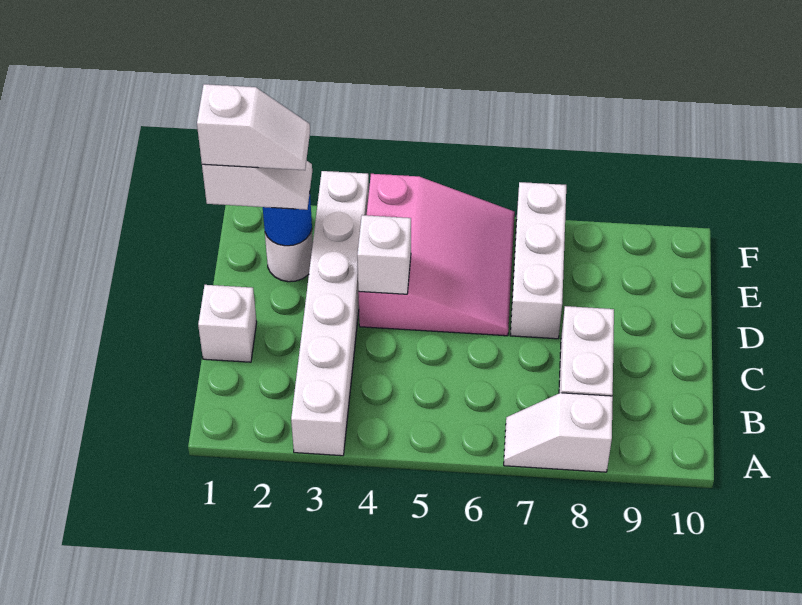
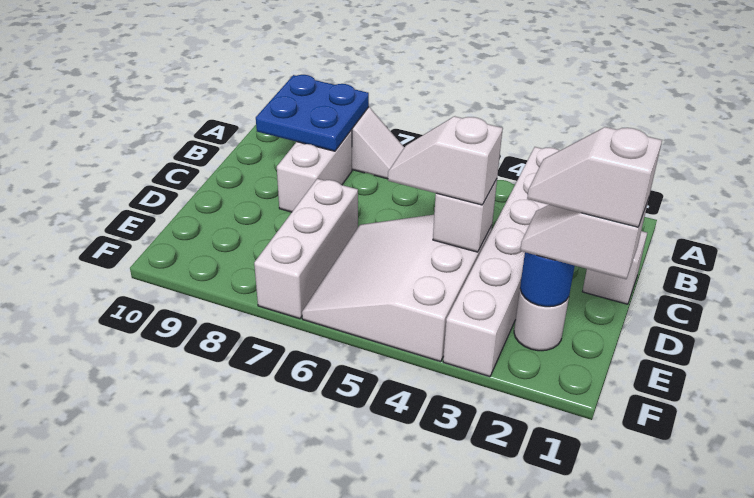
none -> blue 2x2 plate [256,75,369,151]
pink 3x3 slope [358,174,515,336] -> white 3x3 slope [302,215,492,362]
none -> white 1x2 slope [388,116,503,205]

